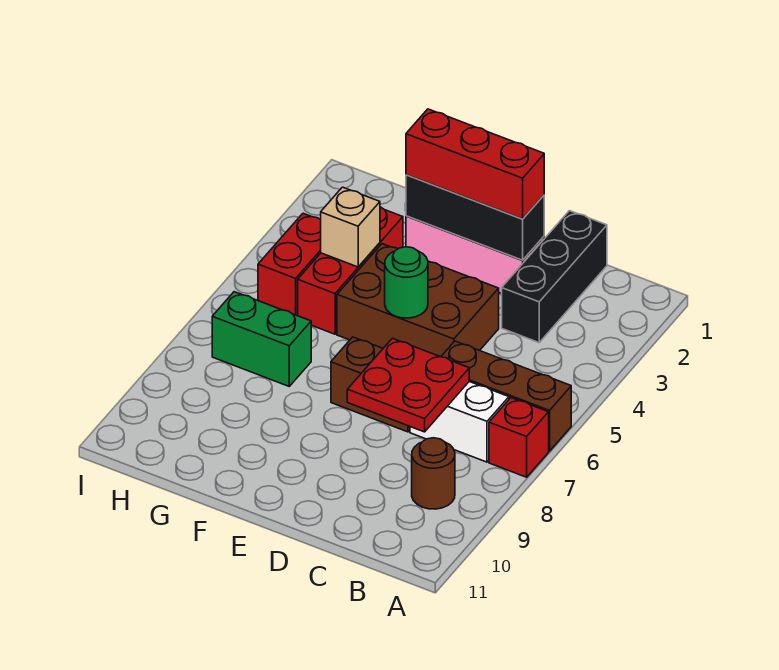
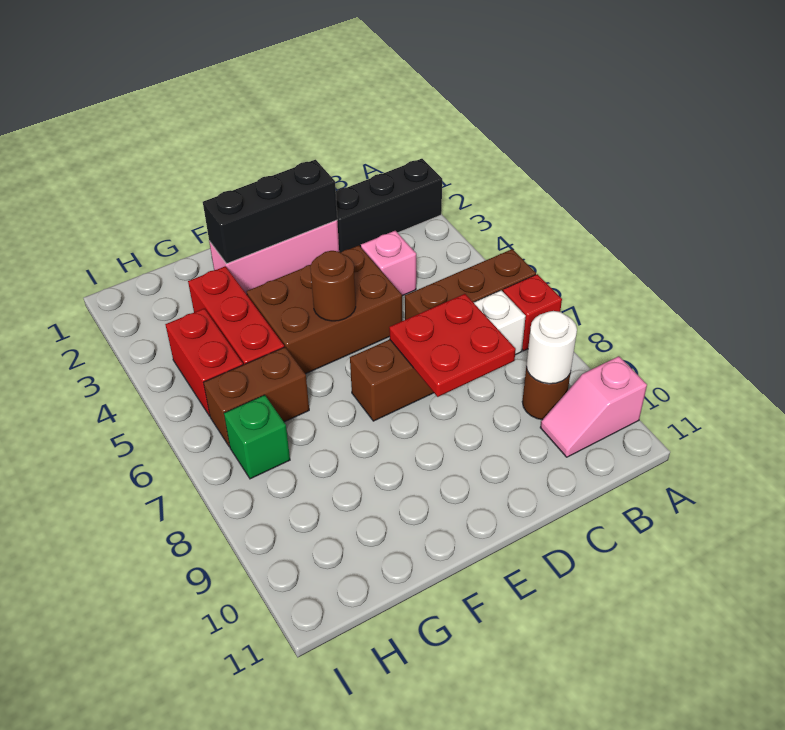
none -> pink 1x2 slope [540,356,647,457]
none -> white 1x1 round brick [526,311,577,384]
black 1x3 brick [502,211,607,342] -> black 1x3 brick turned to [336,159,442,253]
none -> pink 1x1 brick [361,231,416,296]
red 1x3 brick [406,109,544,219] -> none
green 1x1 round brick [385,247,428,318] -> brown 1x1 round brick [310,251,356,321]
tan 1x1 brick [321,187,380,267] -> none
none -> brown 1x2 brick [204,347,309,447]
green 1x2 brick [212,292,311,386] -> green 1x1 brick [224,395,290,479]

